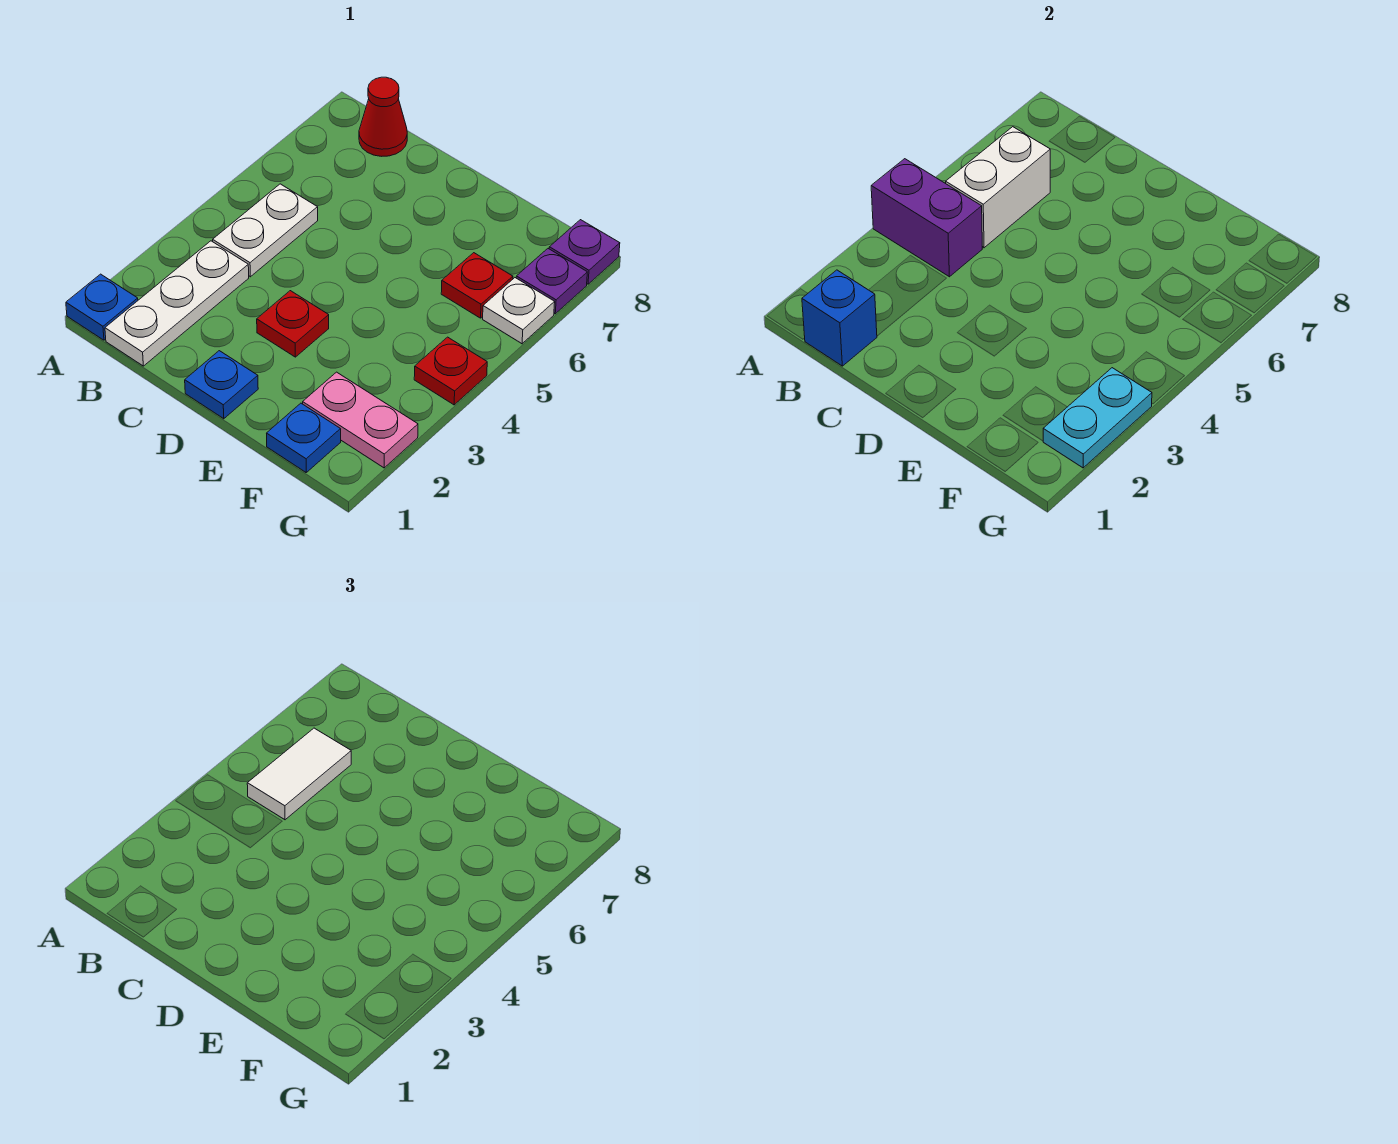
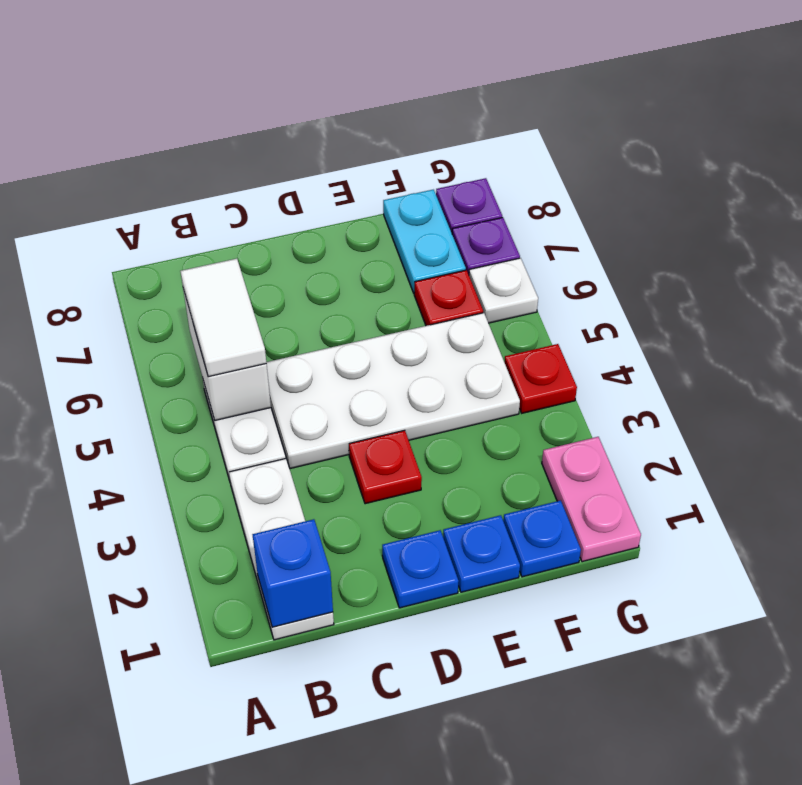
blue 1x1 plate [66,274,138,340] -> blue 1x1 plate moved to [443,515,520,592]
purple 1x2 brick [871,159,982,277] -> none
red 1x1 cone [359,77,407,156] -> none
none -> white 2x4 plate [266,313,520,469]
pink 1x2 plate [303,372,418,468] -> pink 1x2 plate turned to [542,437,641,562]
cyan 1x2 plate [1043,368,1152,468] -> cyan 1x2 plate moved to [383,190,466,293]

